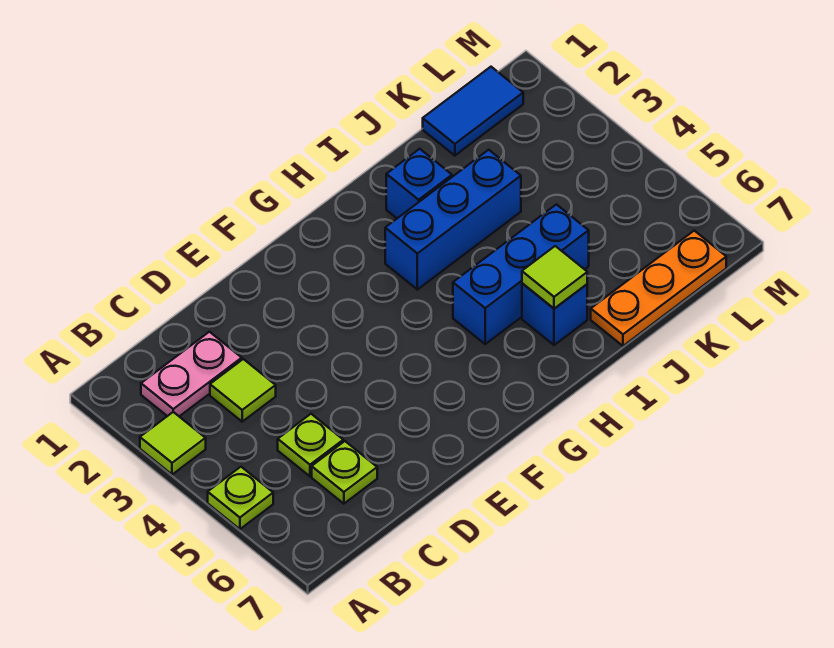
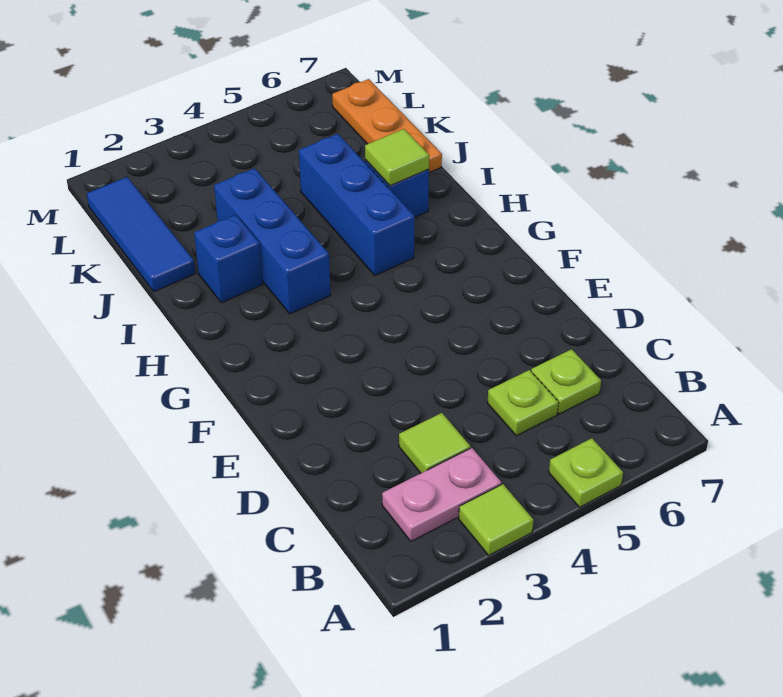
pink 1x2 plate [141,332,242,416] -> pink 1x2 plate turned to [382,448,501,541]
blue 1x2 tile [423,67,523,156] -> blue 1x3 tile [87,177,195,292]

